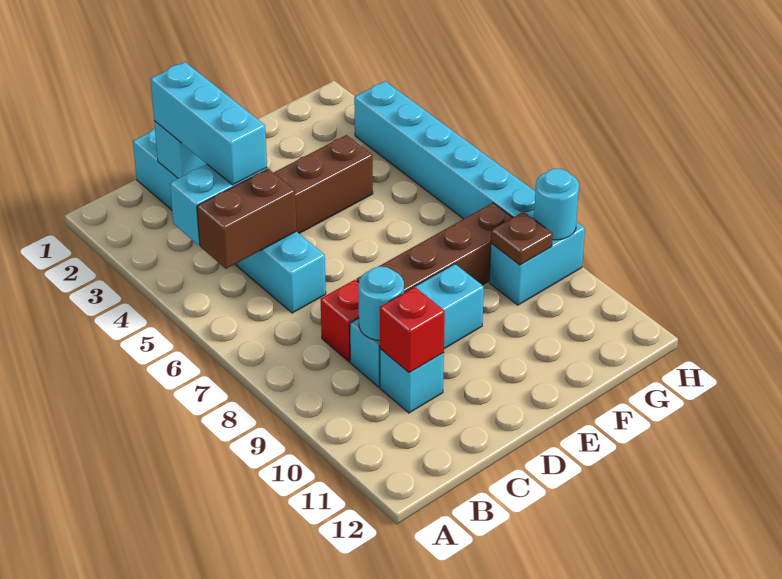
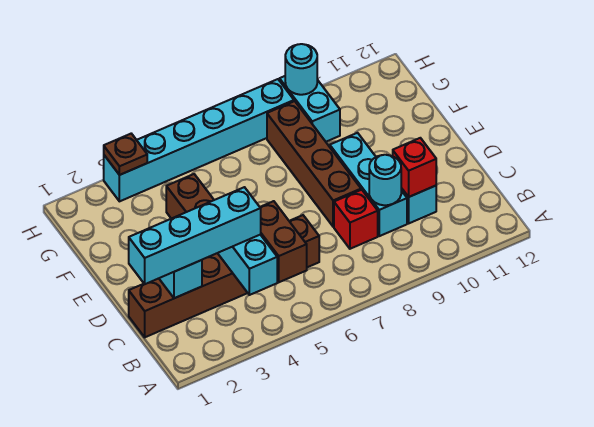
cyan 1x6 brick [133,129,326,313] -> brown 1x6 brick [129,215,319,337]
cyan 1x3 brick [150,62,267,185] -> cyan 1x4 brick [129,187,261,284]
brown 1x1 plate [491,212,553,265] -> brown 1x1 plate moved to [104,134,147,175]

